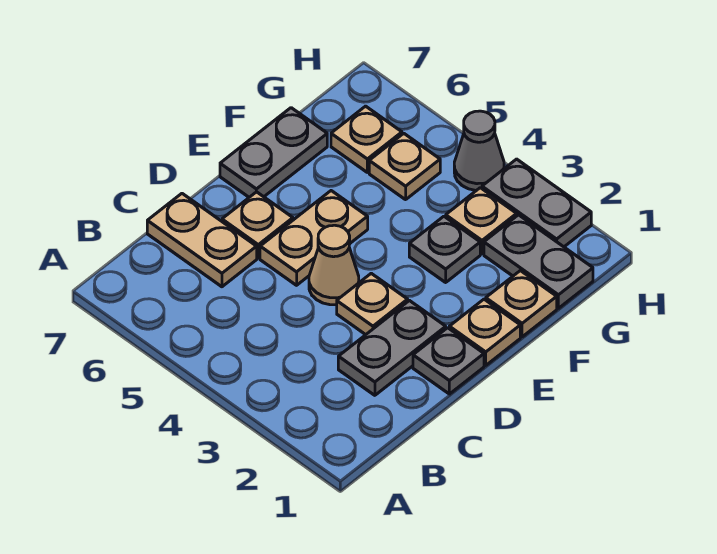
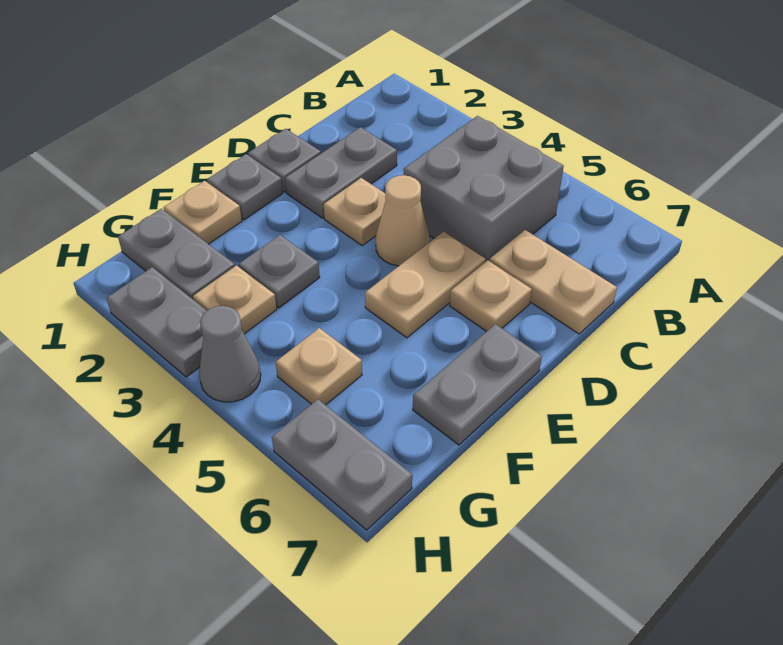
none -> grey 2x2 brick [404,116,564,262]
tan 1x1 plate [449,299,520,365] -> grey 1x1 plate [207,154,283,220]
tan 1x1 plate [331,106,402,172] -> none
none -> grey 1x2 plate [272,399,412,530]

